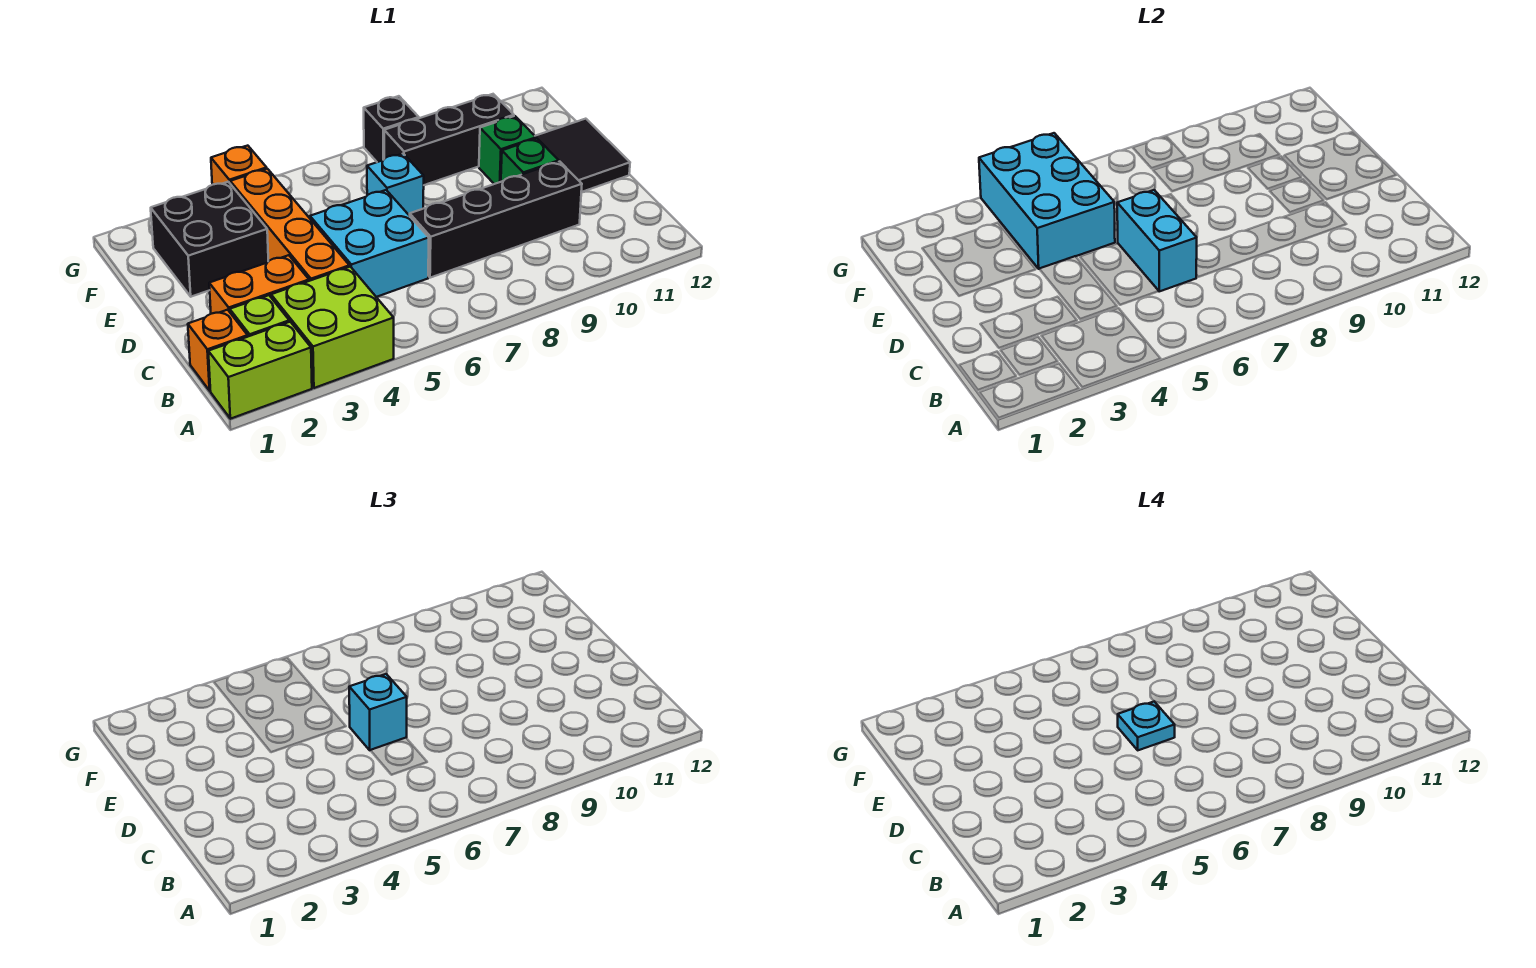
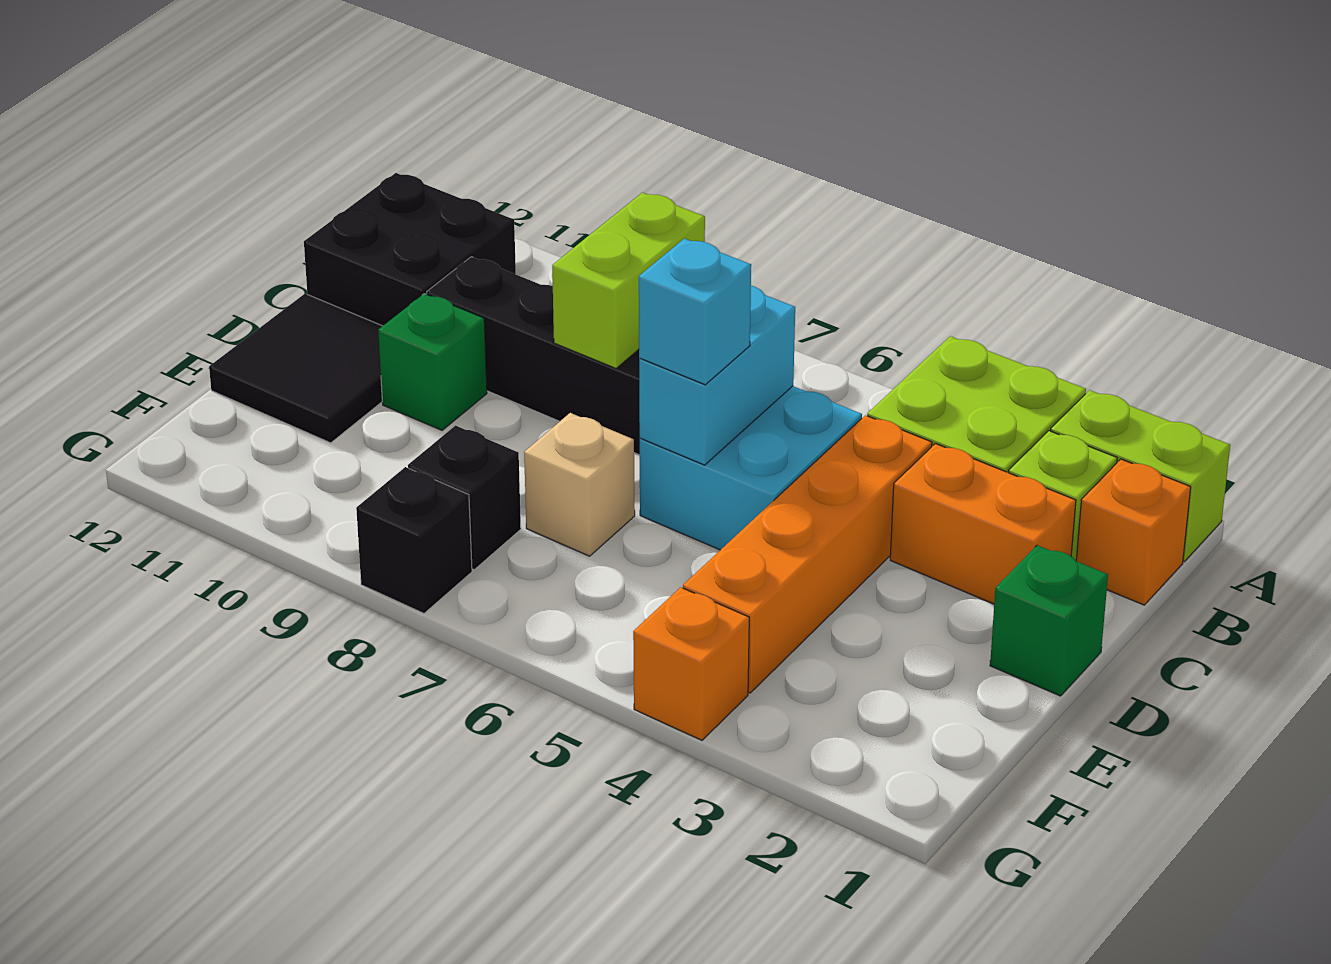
none -> lime 1x2 brick [552,192,705,368]
cyan 1x1 plate [1118,702,1175,750] -> none
black 2x2 brick [151,182,268,297] -> black 2x2 brick moved to [304,173,516,326]
cyan 2x3 brick [979,133,1115,269] -> none
cyan 1x1 brick [367,154,424,216] -> tan 1x1 brick [524,413,635,556]
green 1x1 brick [479,116,536,184] -> green 1x1 brick moved to [990,545,1108,696]
black 1x3 brick [384,94,514,185] -> black 1x1 brick [408,426,521,570]

